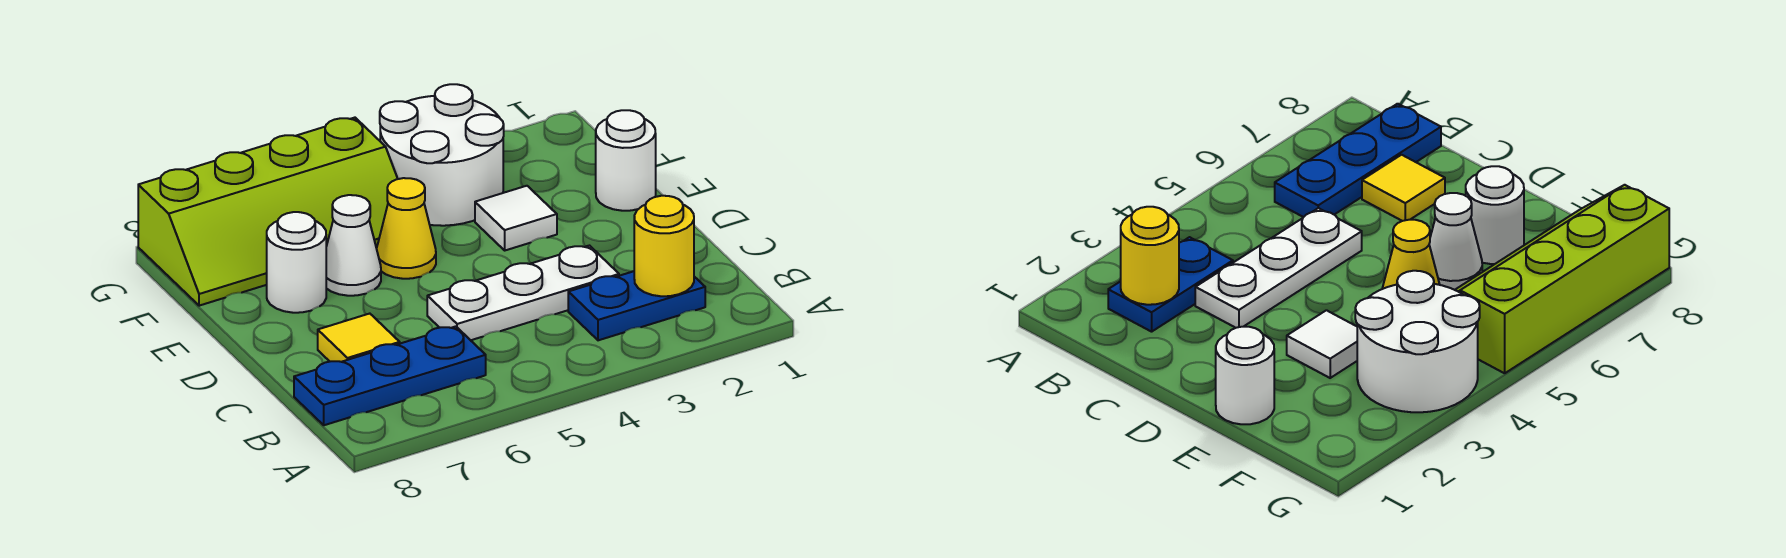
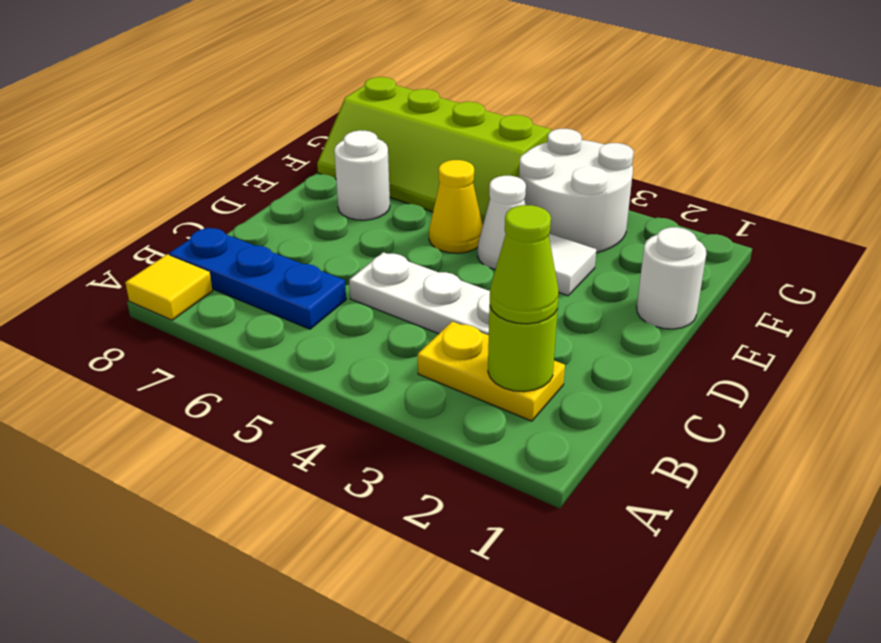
blue 1x2 plate [568,271,705,340] -> yellow 1x2 plate [418,321,565,421]
yellow 1x1 round brick [634,196,694,296] -> lime 1x1 round brick [488,307,558,392]
none -> lime 1x1 cone [490,205,559,324]
yellow 1x1 tile [318,314,400,362] -> yellow 1x1 tile moved to [125,255,213,320]
white 1x1 cone [326,195,381,296] -> white 1x1 cone moved to [478,176,526,269]

